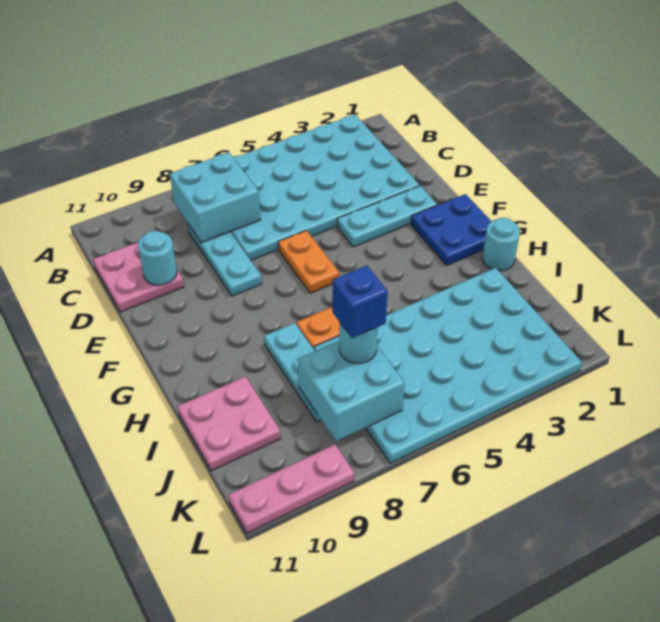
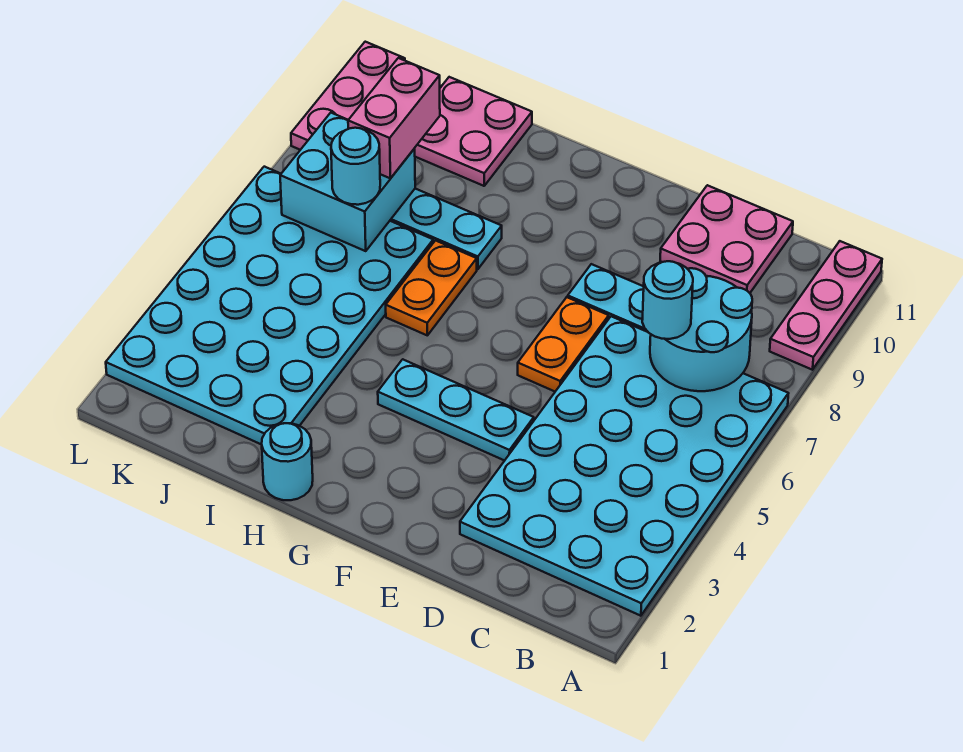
none -> pink 1x3 plate [770,241,882,370]
cyan 2x2 brick [170,153,261,243] -> cyan 2x2 round brick [650,268,752,391]
cyan 1x1 round brick [138,231,177,285] -> cyan 1x1 round brick moved to [642,261,693,339]
cyan 1x3 plate [337,186,437,247] -> cyan 1x3 plate turned to [378,359,534,461]
orange 1x2 plate [278,231,339,293] -> orange 1x2 plate turned to [518,297,609,391]
blue 2x2 plate [411,194,491,265] -> none
blue 1x1 brick [332,266,388,338] -> none
none -> pink 1x2 brick [348,58,440,178]

